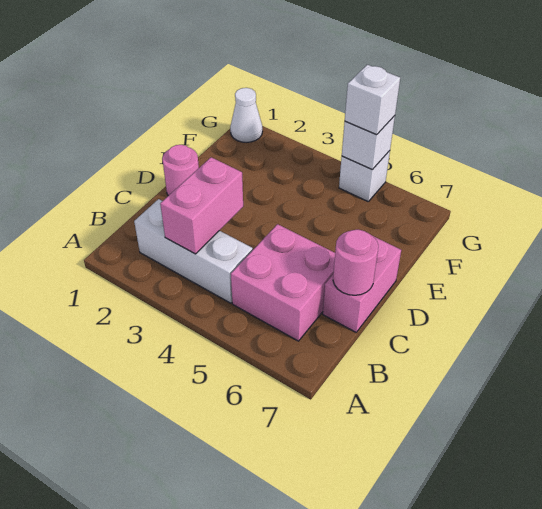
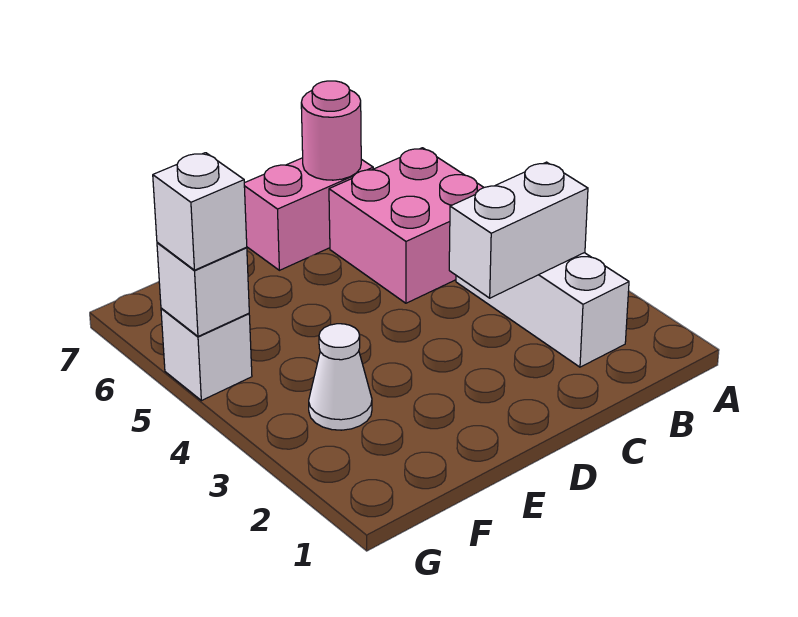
pink 1x2 brick [160,157,243,254] -> white 1x2 brick [449,162,588,298]
pink 1x1 round brick [162,145,199,196] -> none
white 1x1 cone [230,88,262,142] -> white 1x1 cone moved to [309,324,372,430]

